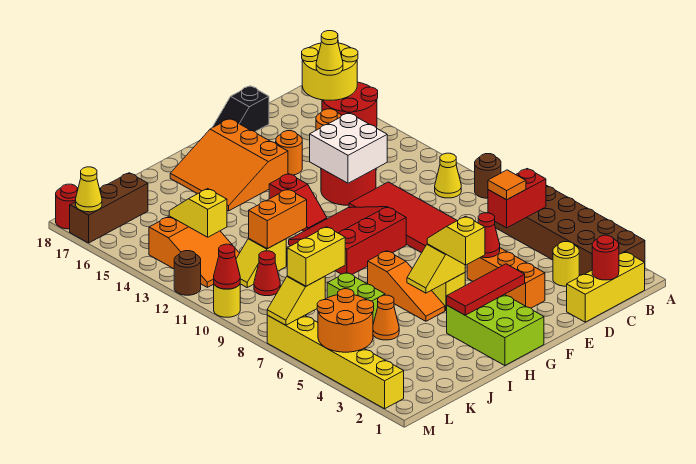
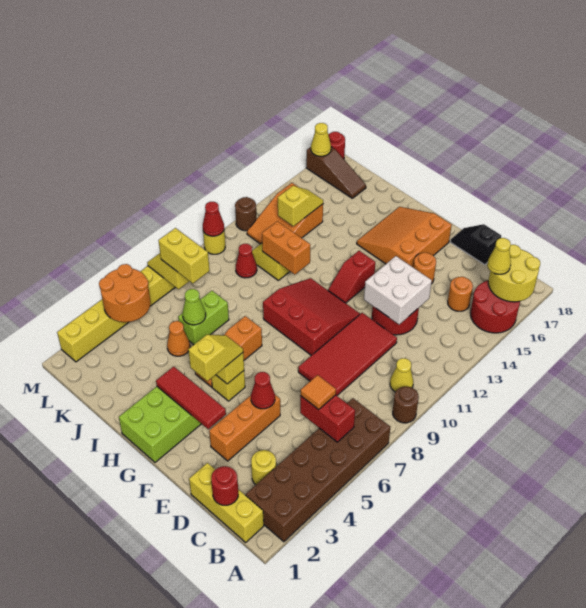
none -> lime 1x1 cone [183,289,206,325]
brown 1x3 brick [70,173,148,243] -> brown 1x3 slope [306,147,366,198]

